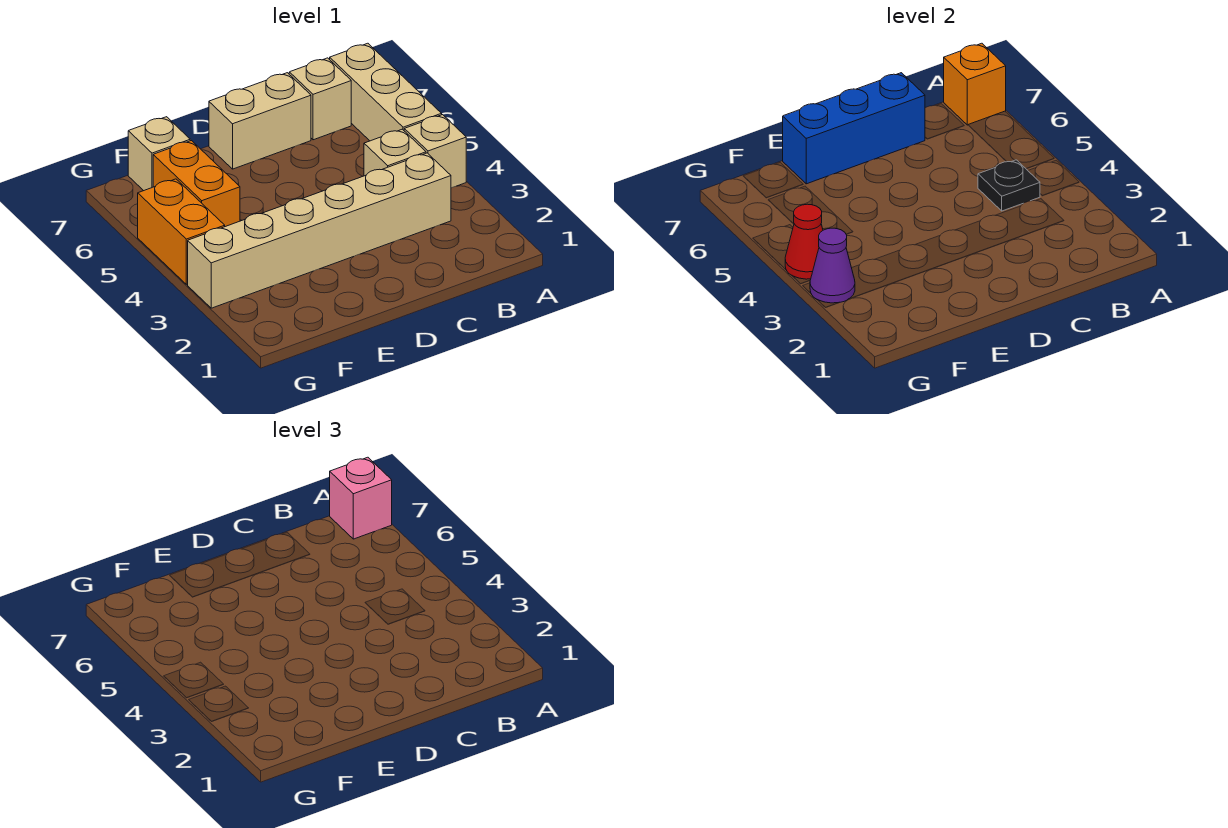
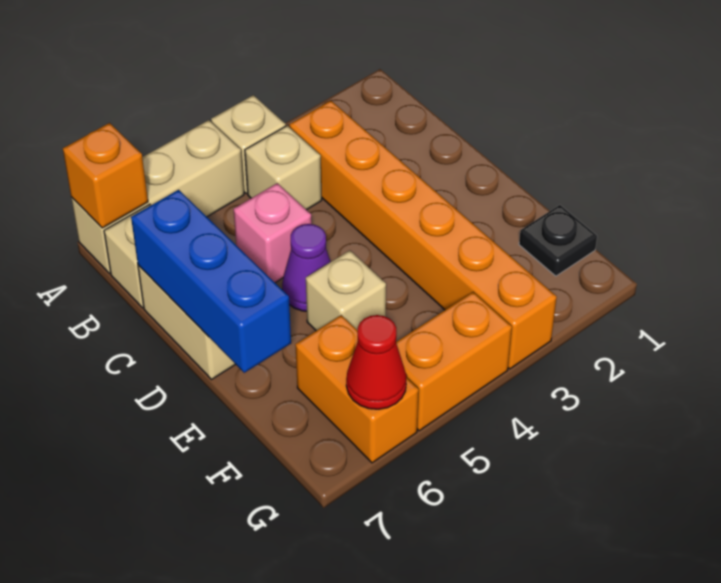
pink 1x1 brick [330,457,392,539] -> pink 1x1 brick moved to [233,183,312,283]
tan 1x6 brick [188,153,451,308] -> orange 1x6 brick [289,101,557,369]
black 1x1 plate [978,160,1040,211] -> black 1x1 plate moved to [519,205,597,276]
orange 1x2 brick [153,141,240,227] -> orange 1x2 brick turned to [295,315,419,463]
tan 1x1 brick [128,117,190,191] -> tan 1x1 brick moved to [306,250,386,331]
purple 1x1 cone [810,228,855,303] -> purple 1x1 cone moved to [282,224,331,311]
red 1x1 cone [785,204,823,279] -> red 1x1 cone moved to [346,315,407,409]

